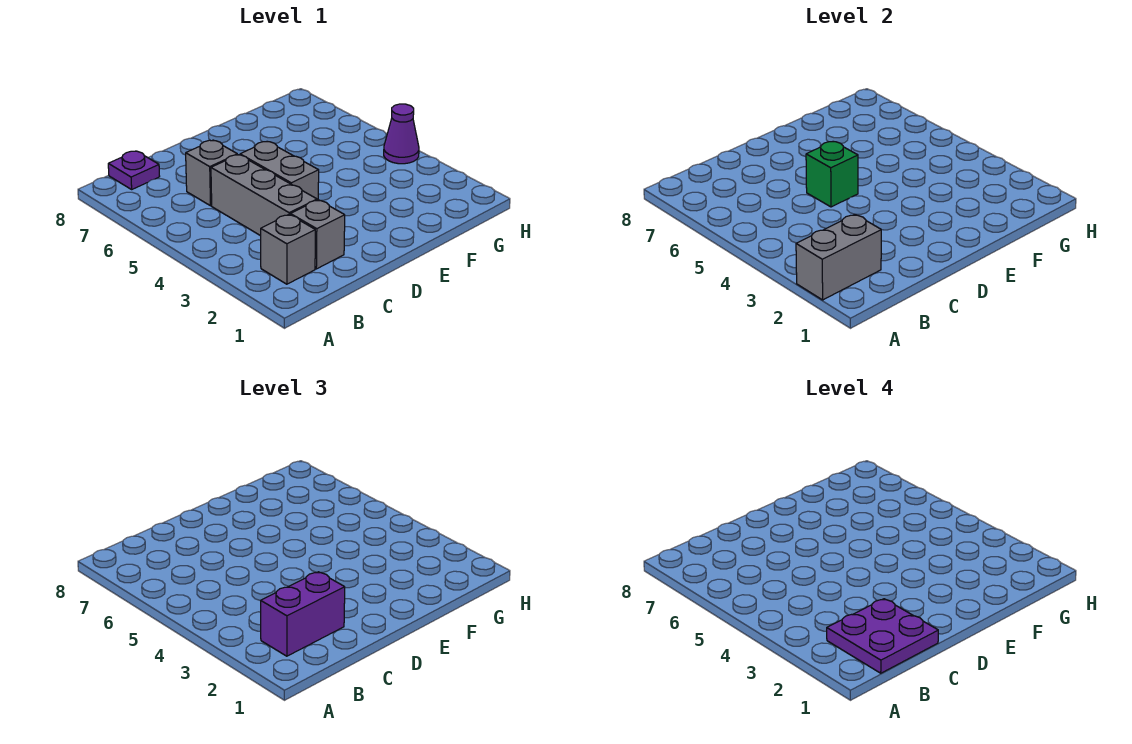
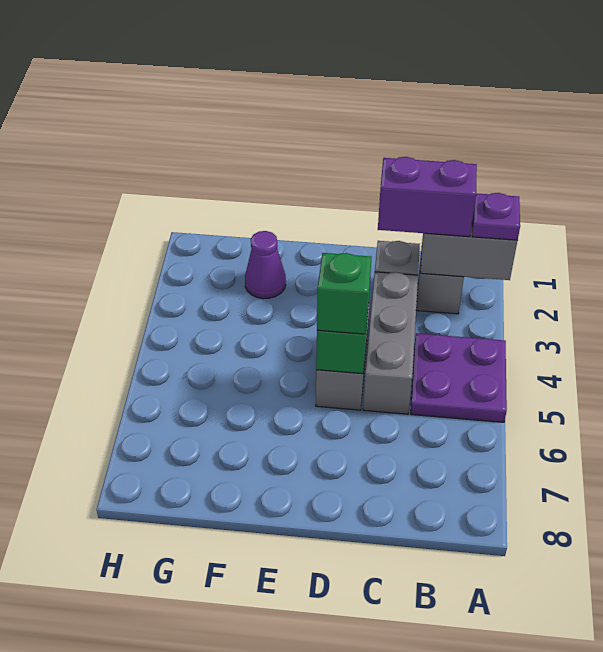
purple 2x2 plate [827,599,938,673] -> purple 2x2 plate moved to [411,333,507,422]
purple 1x1 plate [108,151,160,189] -> purple 1x1 plate moved to [472,193,520,240]
grey 1x1 brick [186,140,237,206] -> none
none -> green 1x1 brick [317,253,371,334]
purple 1x1 cone [384,104,419,164] -> purple 1x1 cone moved to [245,231,286,299]

